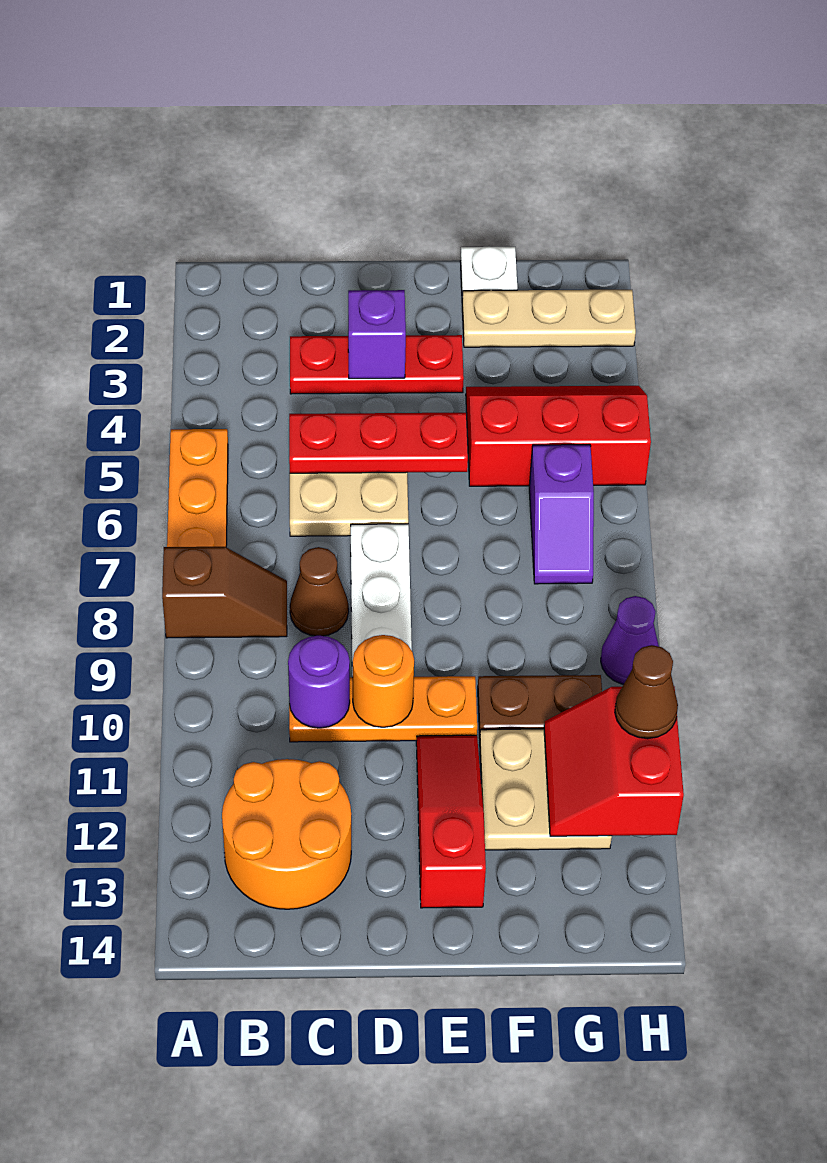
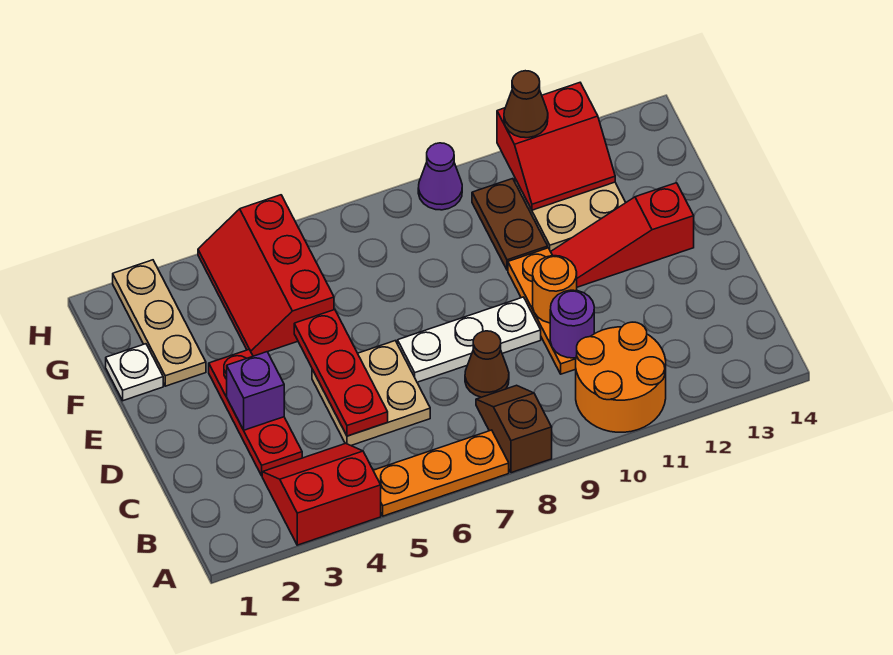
none -> red 2x2 slope [262,443,381,545]
orange 2x2 round brick [222,759,351,909] -> orange 2x2 round brick moved to [576,322,666,432]
purple 1x2 slope [529,445,594,584] -> none

